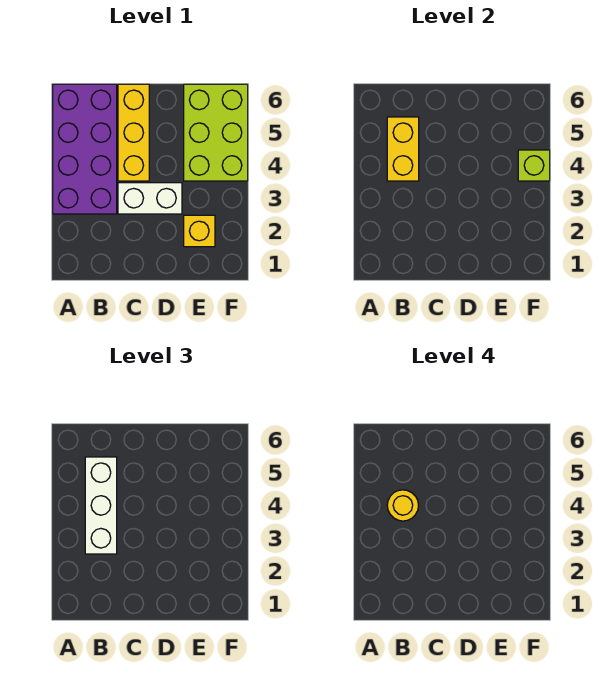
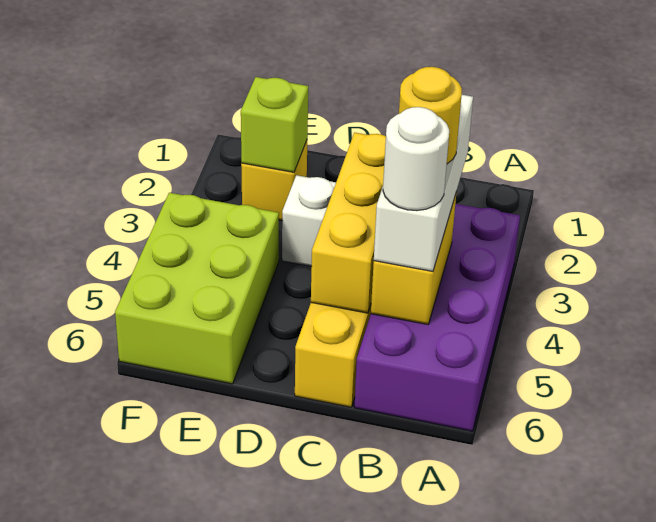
none -> white 1x1 round brick [383,107,449,210]
none -> yellow 1x3 brick [311,132,386,313]
lime 1x1 brick [518,150,550,181] -> lime 1x1 brick moved to [241,77,308,172]

